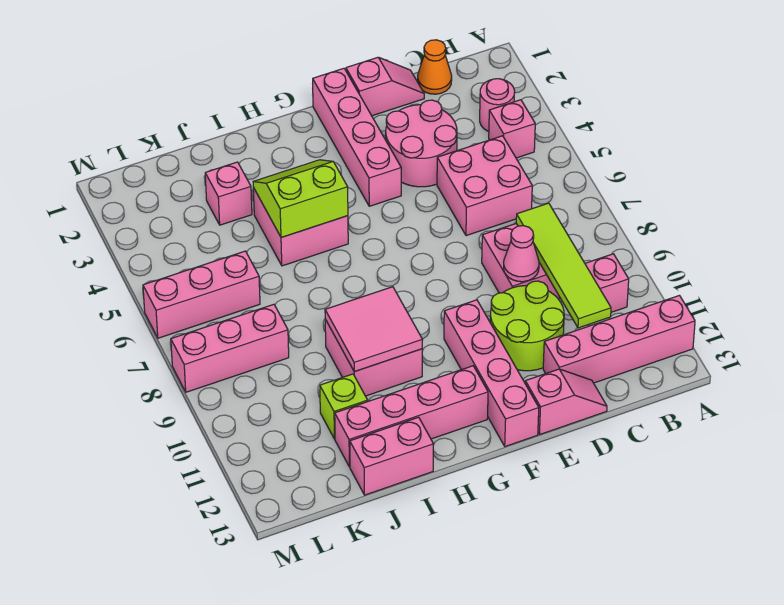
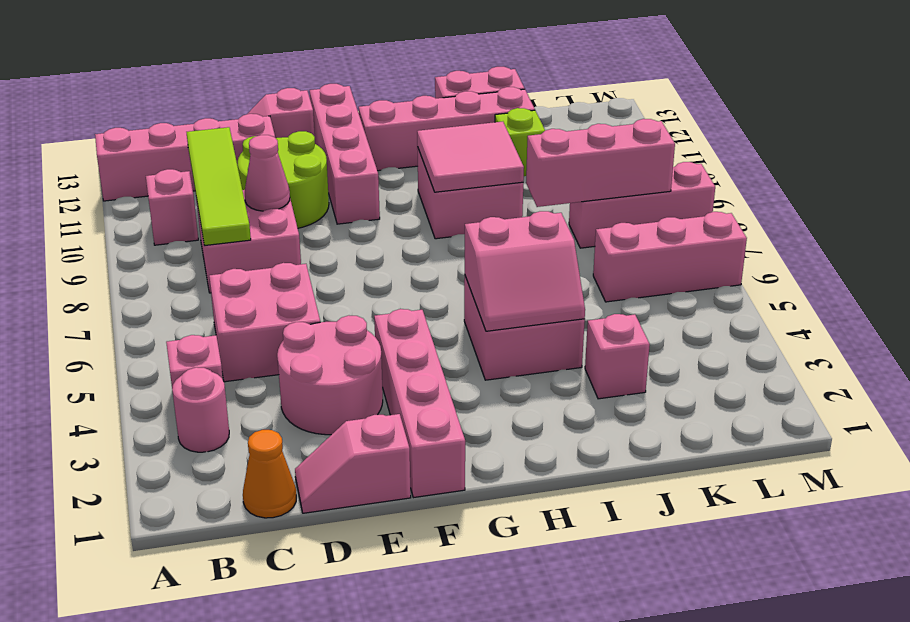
lime 2x2 slope [253,160,348,237] -> pink 2x2 slope [465,211,585,331]
none -> pink 1x3 brick [526,119,675,207]

